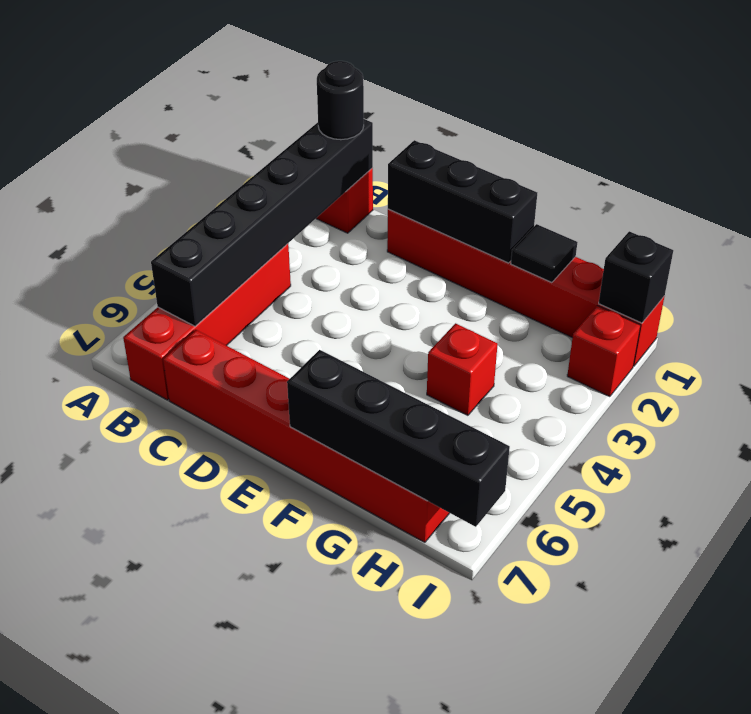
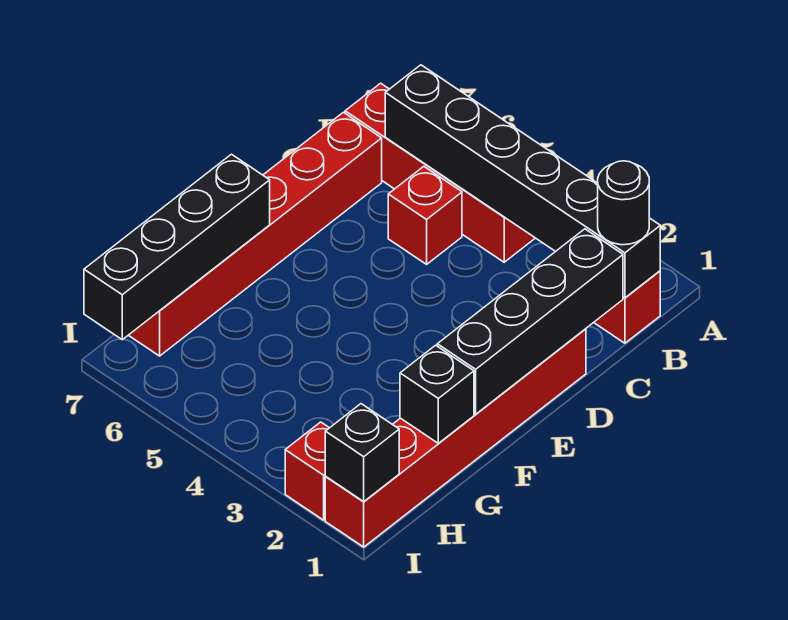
black 1x3 brick [388,140,537,263] -> black 1x4 brick [437,229,623,414]
black 1x1 tile [511,224,578,283] -> black 1x1 brick [400,345,474,443]
red 1x1 brick [427,323,498,415] -> red 1x1 brick moved to [388,167,462,264]

